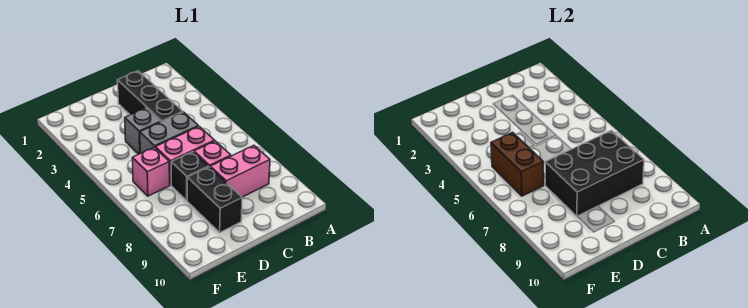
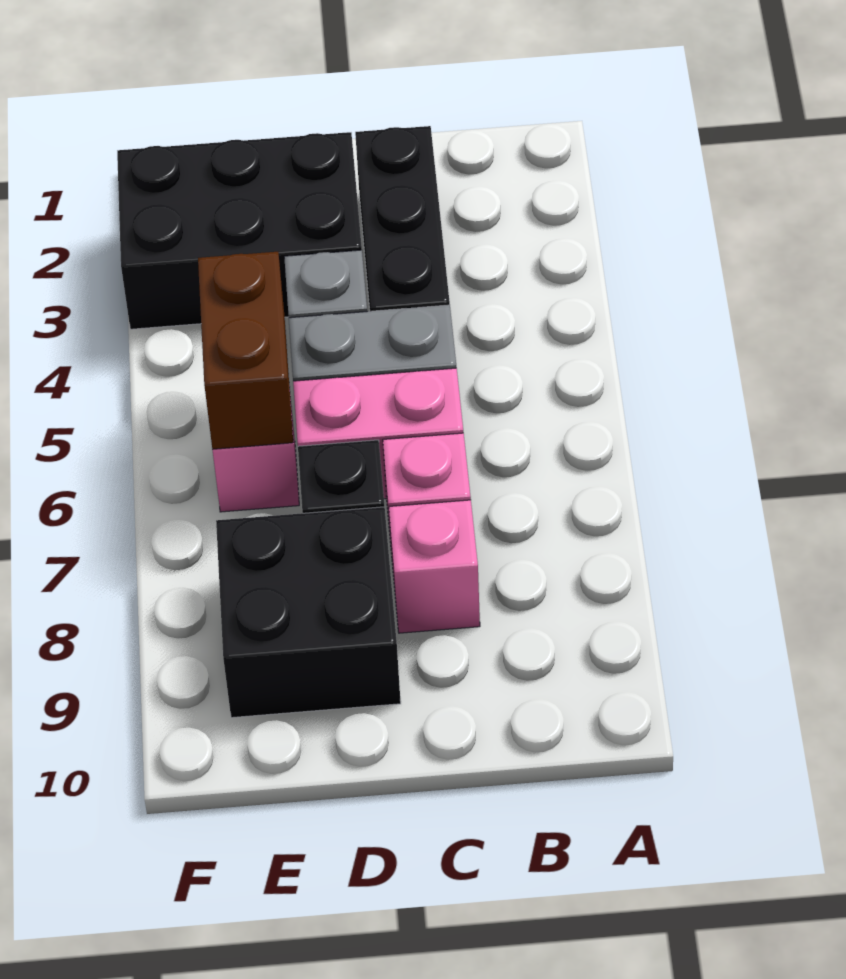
black 2x3 brick [545,131,644,217] -> black 2x3 brick moved to [117,132,362,329]
pink 1x2 brick [210,145,270,197] -> pink 1x1 brick [389,500,480,633]
black 1x2 brick [187,167,242,232] -> black 2x2 brick [216,507,401,718]

